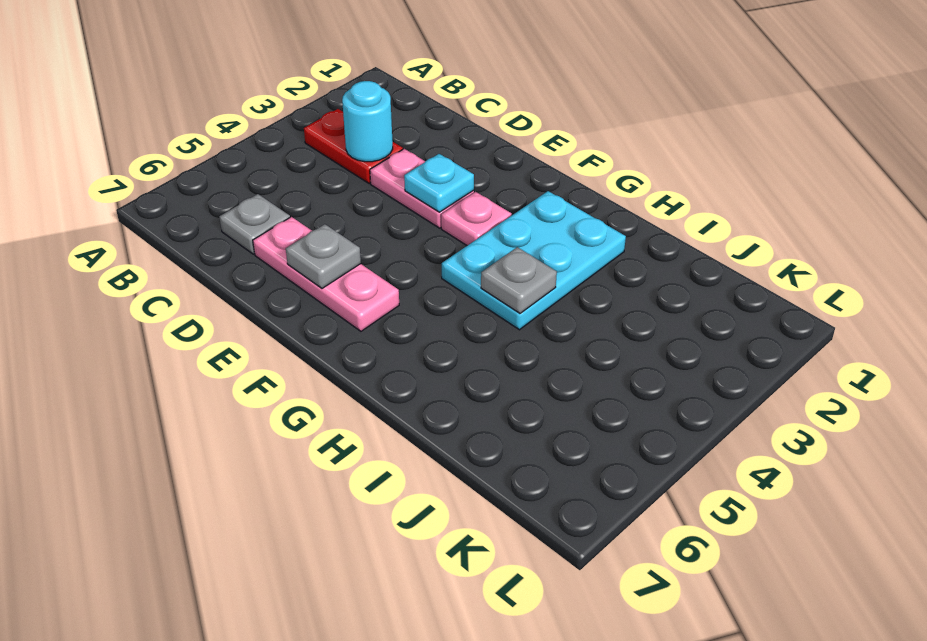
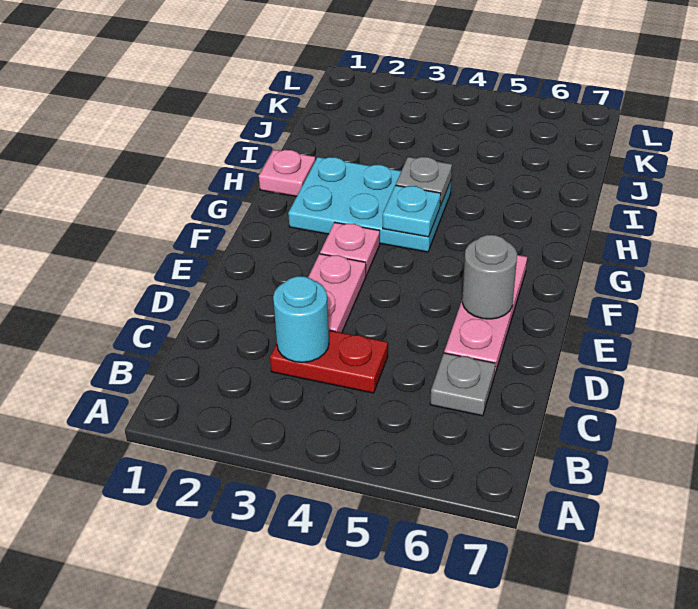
red 1x2 plate [304,109,403,183] -> red 1x2 plate turned to [270,330,388,393]
cyan 1x1 plate [404,154,474,212] -> cyan 1x1 plate moved to [383,185,441,237]
grey 1x1 plate [286,224,361,288] -> grey 1x1 round brick [462,235,517,319]
none -> pink 1x1 plate [259,150,315,196]

